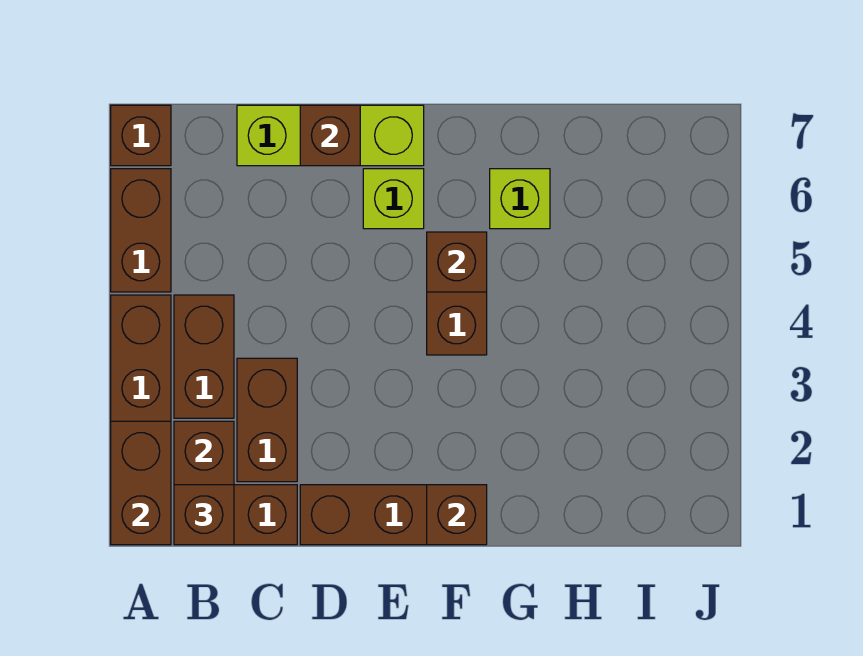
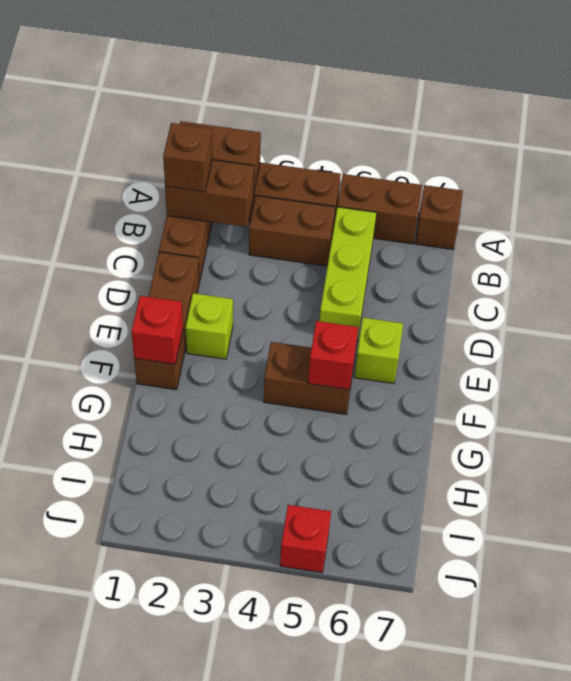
brown 1x2 brick [237,358,297,482] -> none
lime 1x3 brick [237,105,424,166] -> lime 1x3 brick moved to [319,207,376,341]
brown 1x1 brick [300,105,360,166] -> none
brown 1x1 brick [427,485,487,545] -> red 1x1 brick [132,296,183,364]
brown 1x1 brick [427,232,487,292] -> red 1x1 brick [308,321,358,390]
lime 1x1 brick [490,169,550,229] -> lime 1x1 brick moved to [185,293,233,359]
none -> red 1x1 brick [280,505,331,573]

